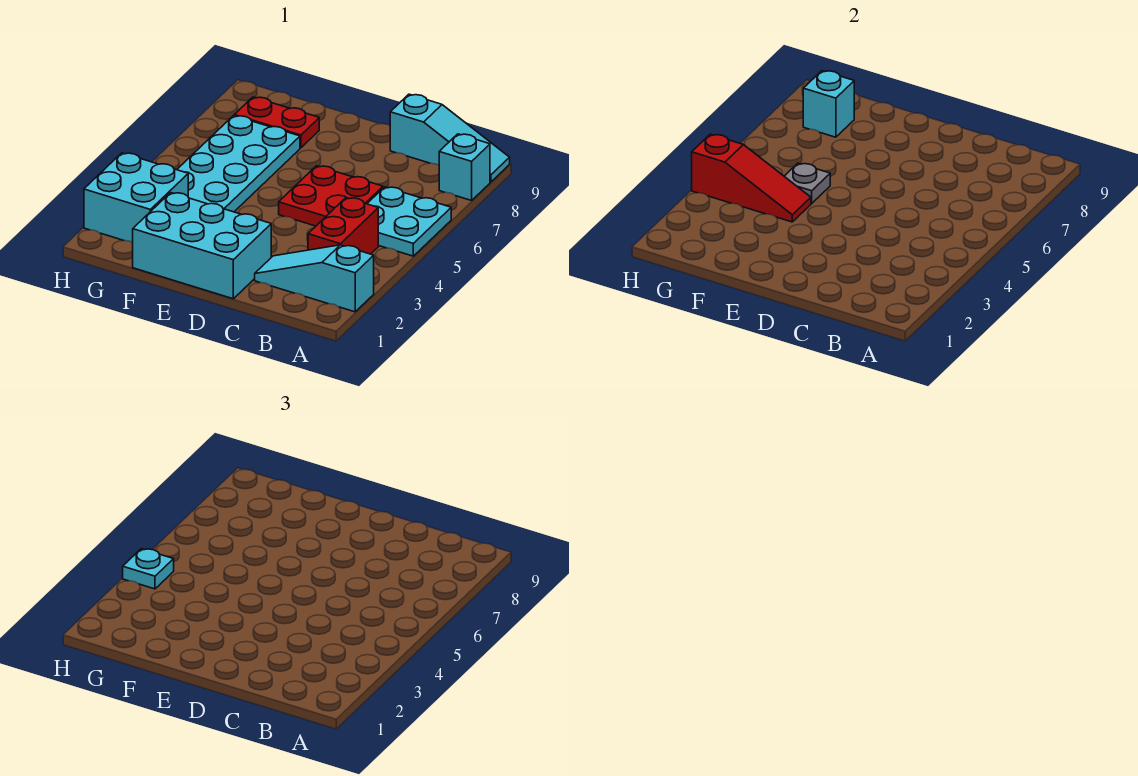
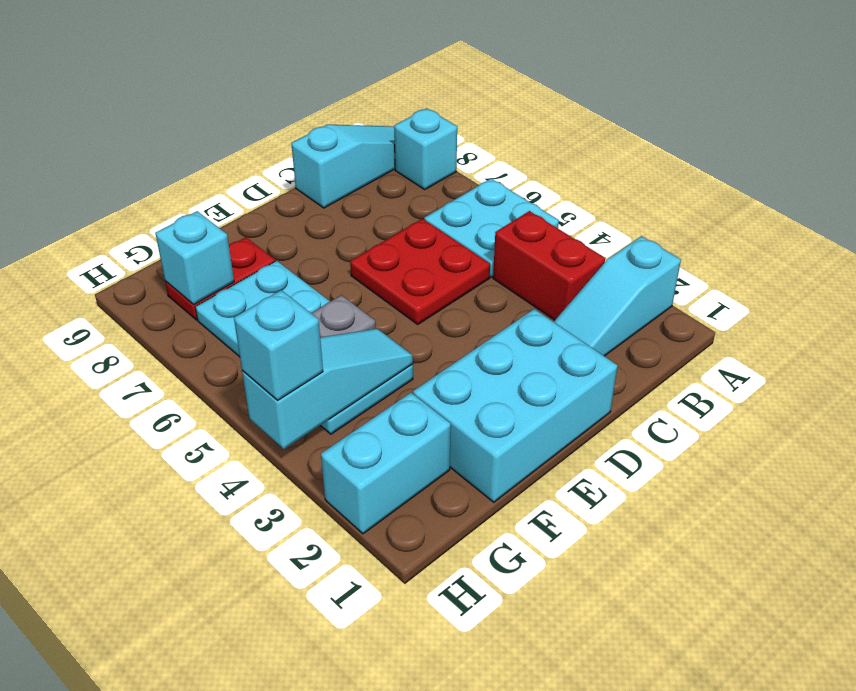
red 1x3 slope [692,134,811,222] -> cyan 1x3 slope [242,329,413,449]
cyan 2x2 brick [84,153,188,243] -> cyan 1x2 brick [321,393,451,534]
cyan 1x1 plate [123,549,174,589] -> cyan 1x1 brick [234,290,323,401]

